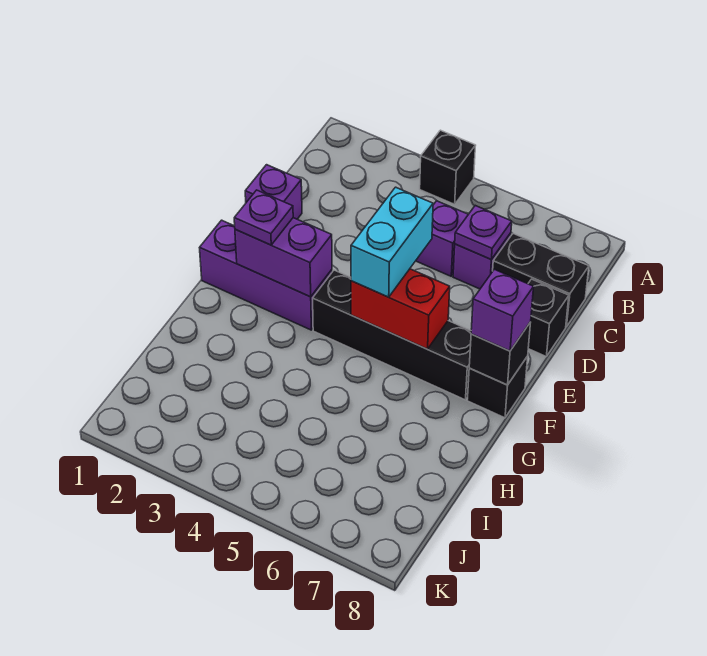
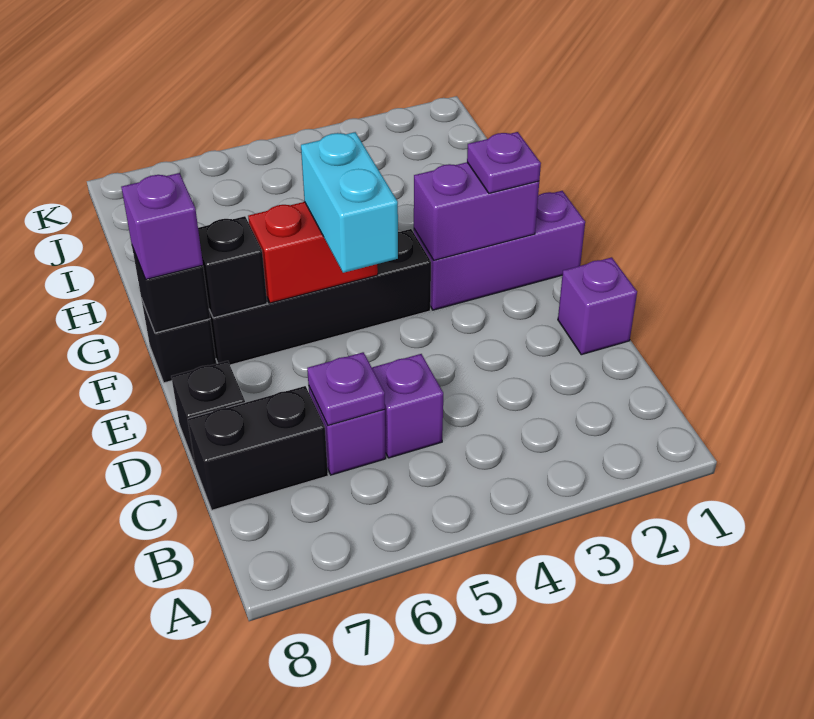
black 1x1 brick [420,130,476,204] -> black 1x1 brick moved to [198,216,267,318]

